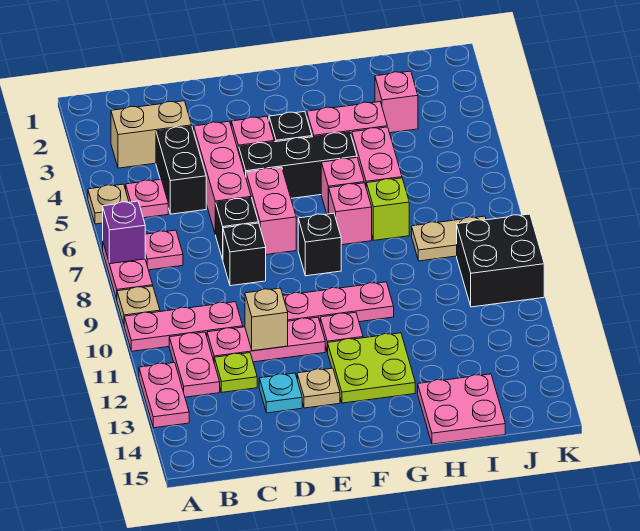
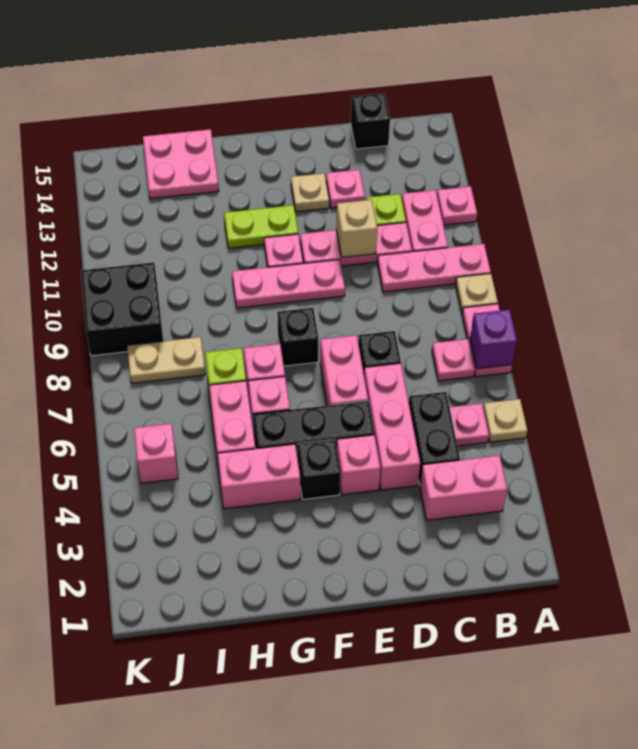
pink 1x2 plate [139,363,189,428] -> pink 1x1 plate [437,186,477,225]
tan 1x2 brick [111,101,192,168] -> pink 1x2 brick [420,455,507,520]
black 1x1 brick [223,223,266,286] -> black 1x1 brick moved to [351,93,390,149]
cyan 1x1 plate [259,373,302,413] -> pink 1x1 plate [326,170,365,208]
lime 2x2 plate [328,333,415,403] -> lime 1x2 plate [224,205,298,248]
pink 1x1 brick [375,71,418,133] -> pink 1x1 brick moved to [134,424,178,483]

